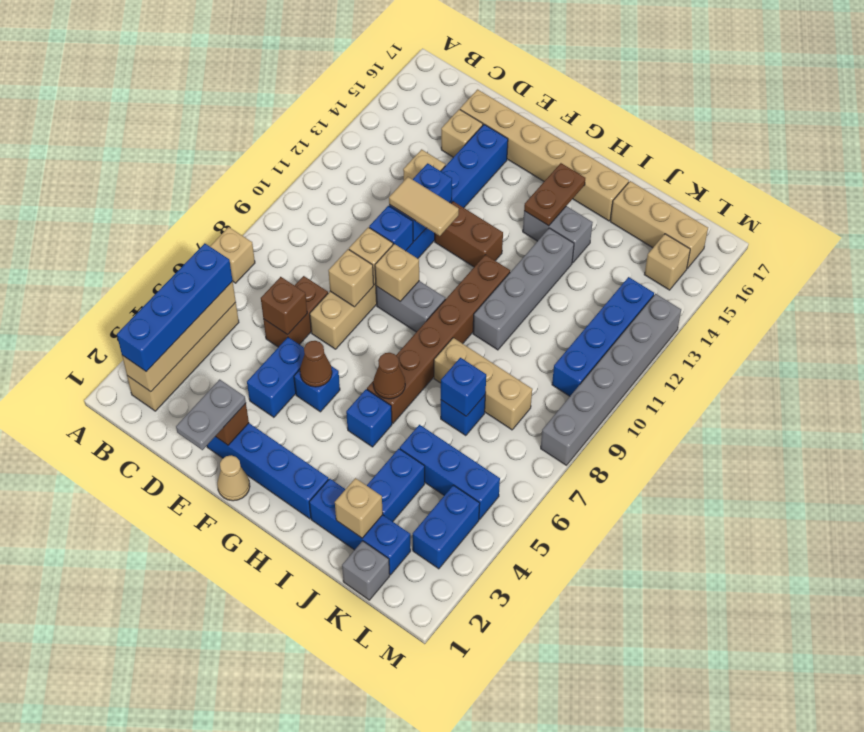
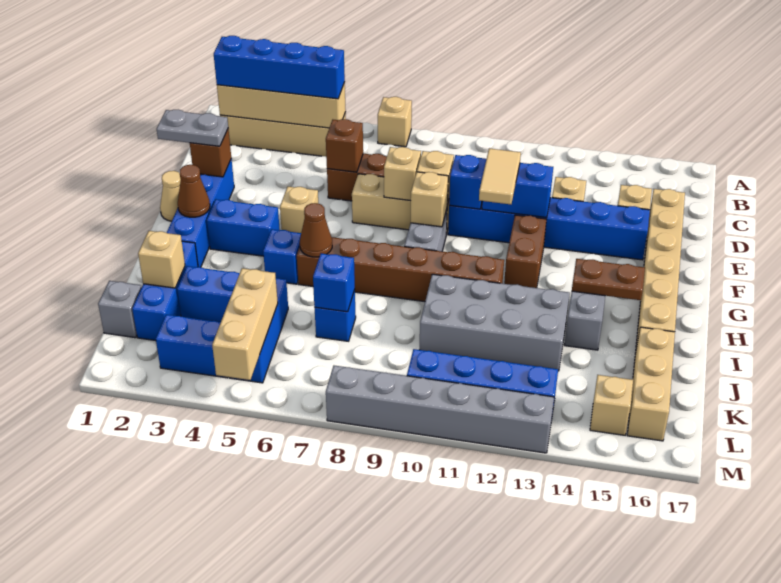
blue 1x2 brick [247,337,305,417] -> blue 1x2 brick moved to [207,199,280,256]
blue 1x1 brick [294,366,340,412] -> tan 1x1 brick [280,187,318,233]
brown 1x1 cone [300,341,332,387] -> brown 1x1 cone moved to [178,165,210,217]
tan 1x3 brick [434,338,532,430] -> tan 1x3 brick moved to [212,268,278,380]
grey 1x4 brick [473,228,574,350] -> grey 2x4 brick [420,274,570,371]

